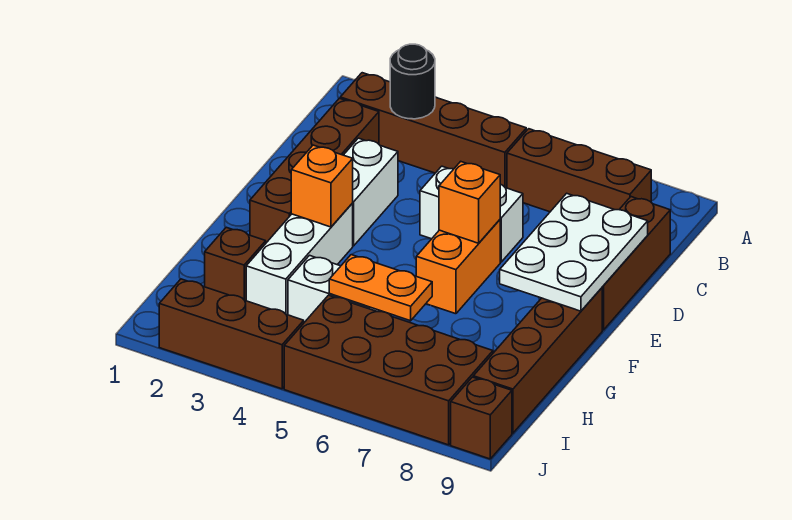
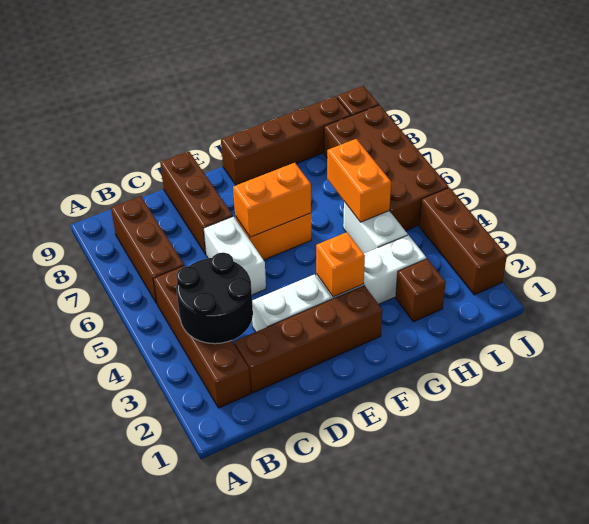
black 1x1 round brick [390,44,435,119] -> black 2x2 round brick [176,252,253,344]
brown 1x3 brick [602,197,670,330] -> brown 1x3 brick turned to [160,151,233,254]
white 2x3 plate [500,193,648,311] -> none
orange 1x1 brick [439,161,500,243] -> orange 1x2 brick [233,163,311,237]
orange 1x2 plate [329,255,432,321] -> orange 1x2 brick [327,139,391,222]

